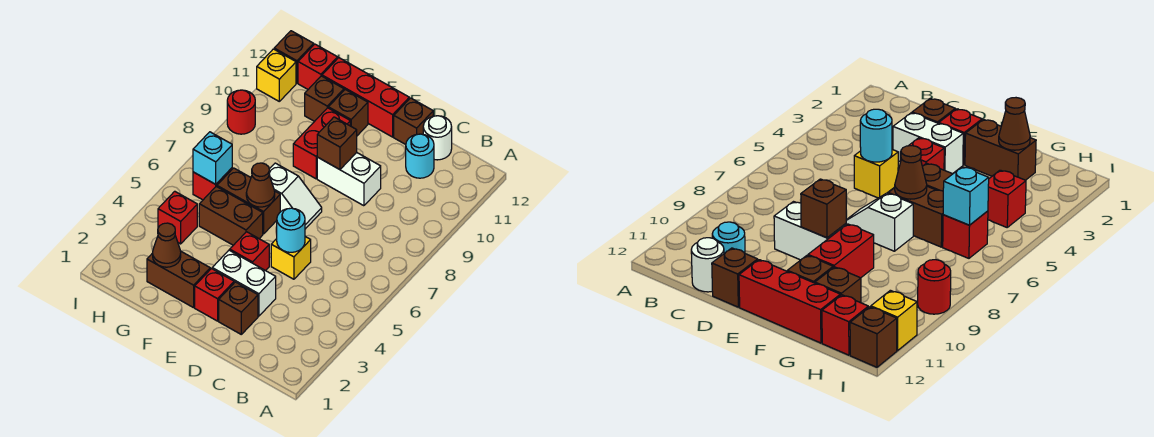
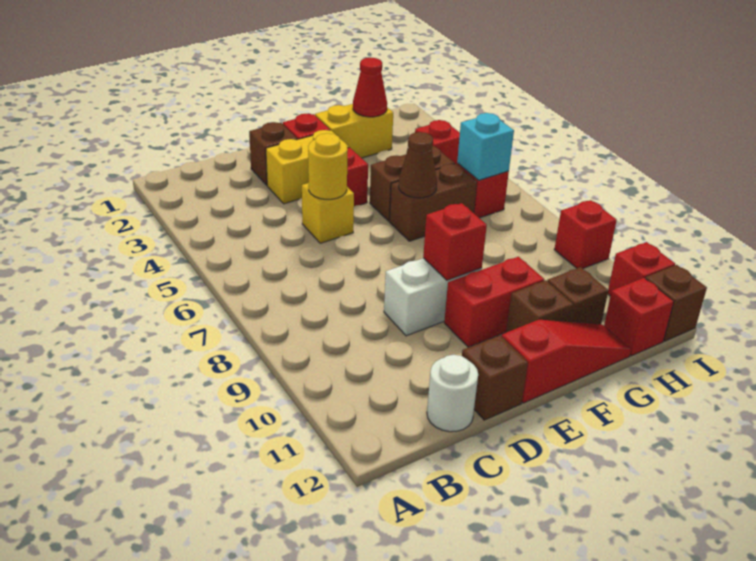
cyan 1x1 round brick [406,134,434,178] -> none
white 1x2 brick [212,250,276,316] -> yellow 1x2 brick [266,130,349,204]
cyan 1x1 round brick [277,208,305,252] -> yellow 1x1 round brick [308,133,348,199]
white 1x2 slope [269,163,322,229] -> none
brown 1x1 brick [317,117,357,170] -> red 1x1 brick [423,203,487,280]
red 1x3 brick [322,58,409,137] -> red 1x3 slope [502,320,631,403]
brown 1x2 brick [147,252,210,308] -> yellow 1x2 brick [315,104,393,158]
red 1x2 brick [293,108,350,179] -> red 1x2 brick turned to [444,257,544,347]
brown 1x1 cone [153,223,181,267] -> red 1x1 cone [353,58,387,117]
red 1x1 round brick [227,90,255,134] -> red 1x1 brick [554,200,617,269]
yellow 1x1 brick [257,49,296,101] -> red 1x1 brick [608,242,675,296]

